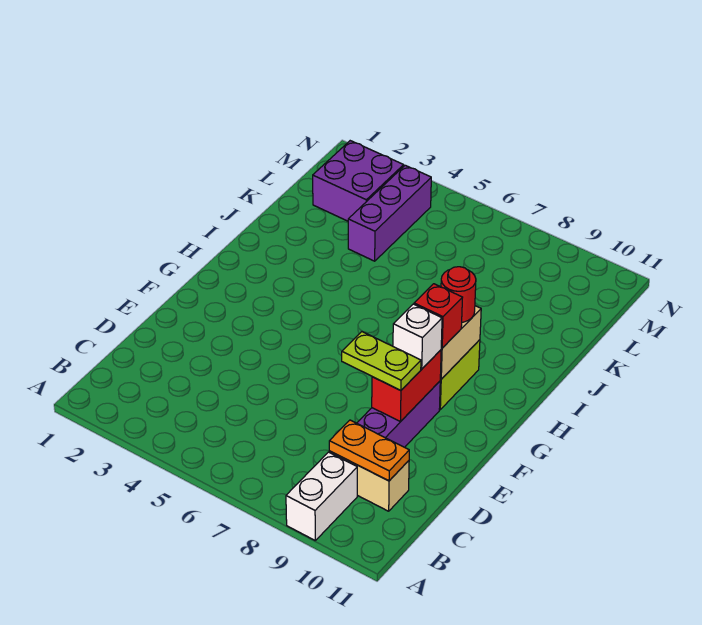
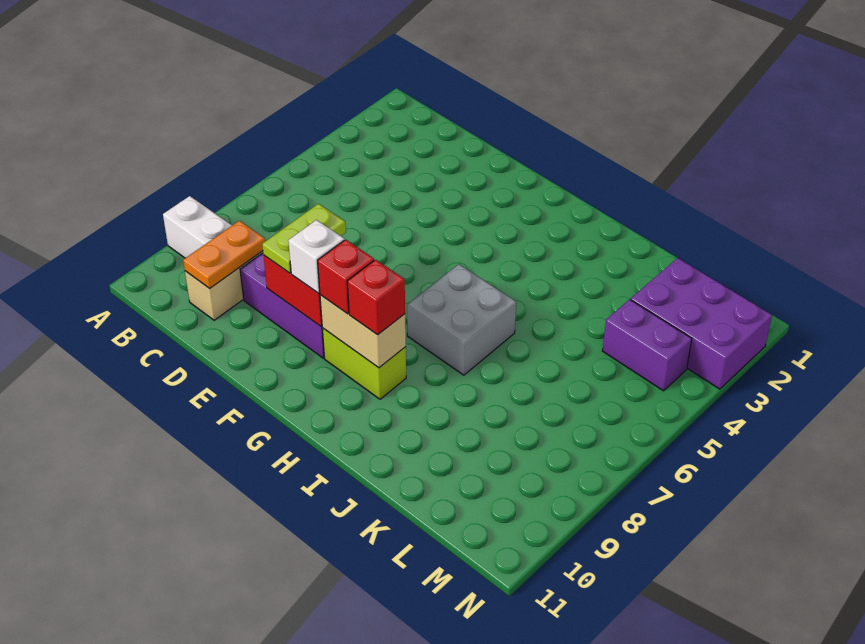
none -> grey 2x2 brick [407,264,516,375]
red 1x1 round brick [441,267,476,322] -> red 1x1 brick [347,260,405,335]
purple 1x3 brick [348,165,431,261] -> purple 1x2 brick [603,299,692,391]
purple 2x2 brick [313,141,404,221] -> purple 2x3 brick [631,258,772,389]

